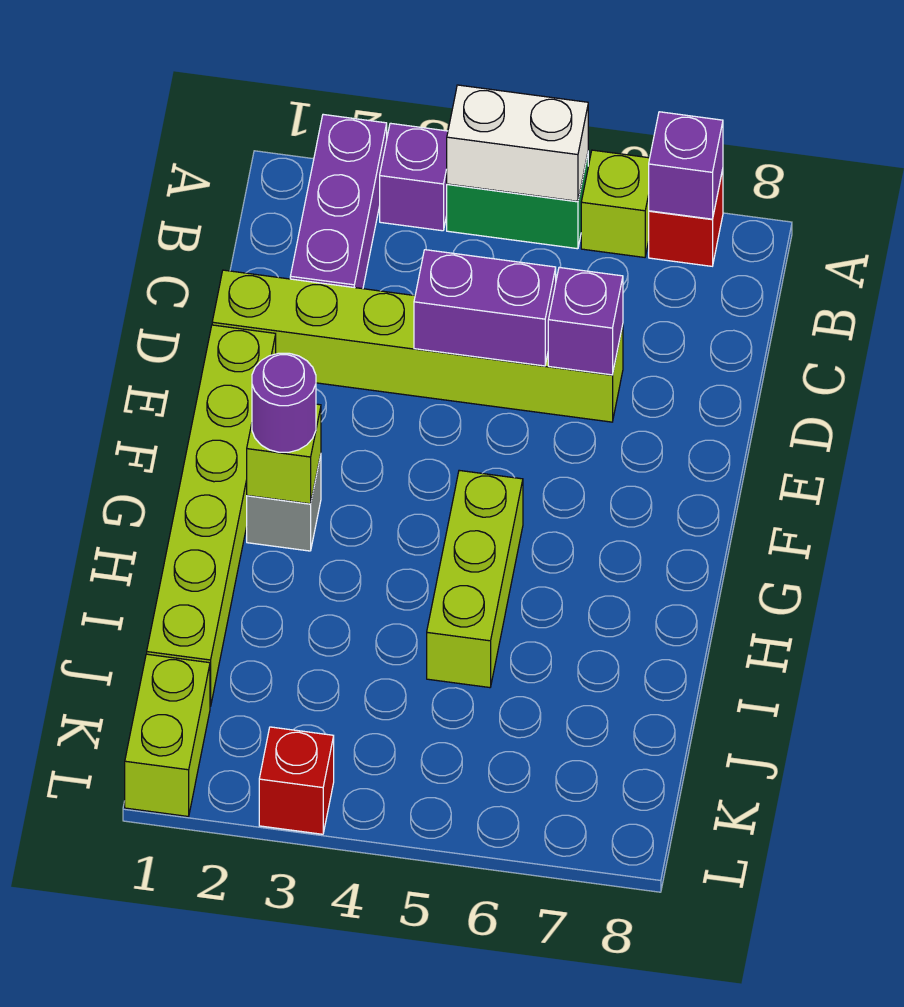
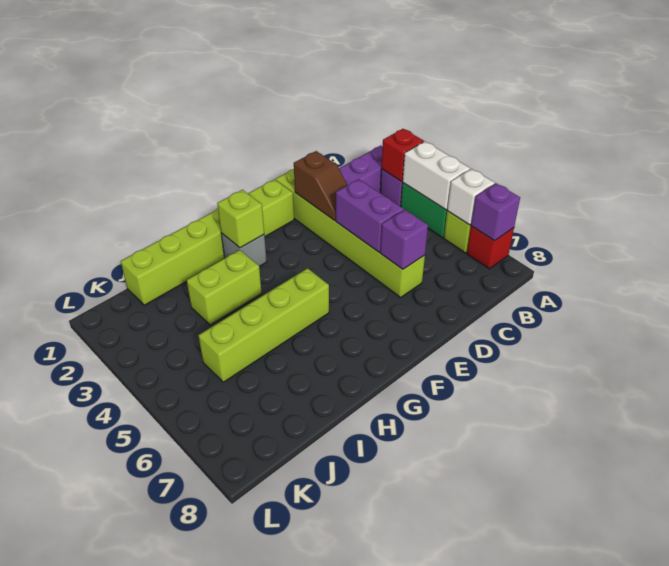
none -> white 1x1 brick [447,169,495,225]
none -> brown 1x2 slope [294,151,347,221]
purple 1x1 round brick [252,353,316,452] -> none
lime 1x3 brick [427,470,523,688] -> lime 1x4 brick [199,268,329,382]
lime 1x2 brick [125,654,210,817] -> lime 1x2 brick moved to [187,250,262,325]
red 1x1 brick [259,727,334,834] -> red 1x1 brick moved to [382,129,424,182]

